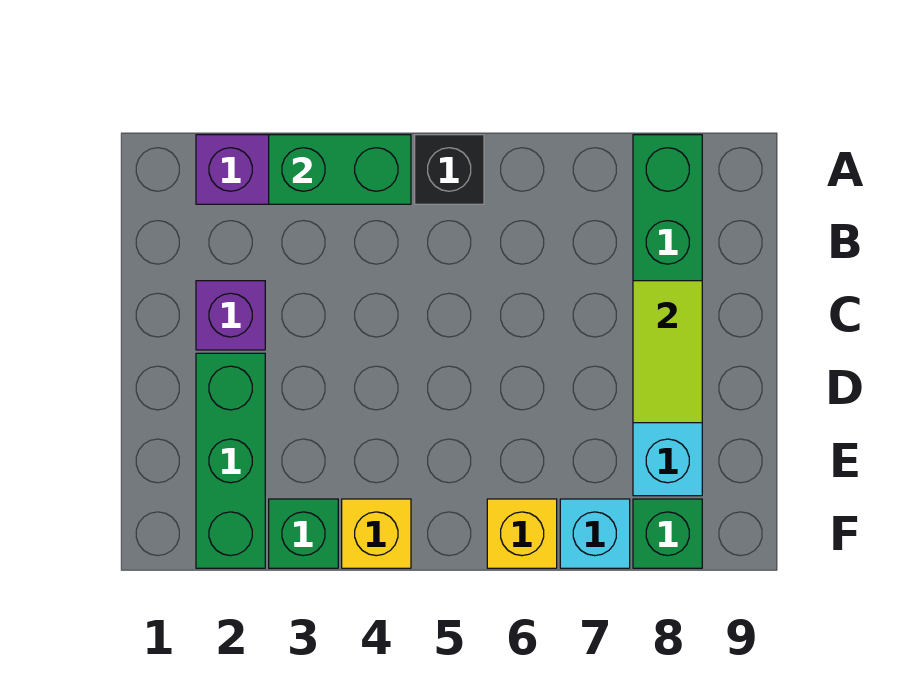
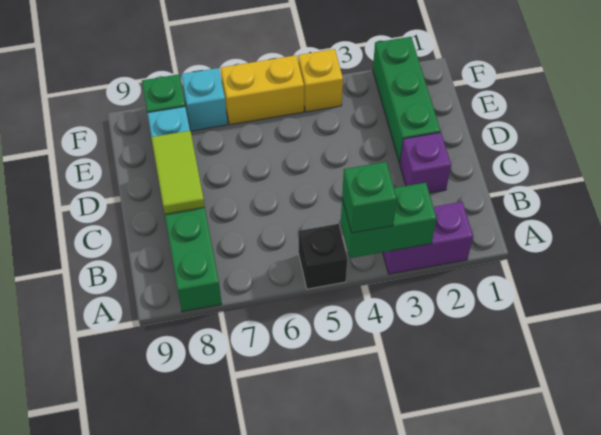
green 1x1 brick [269,499,338,568] -> green 1x1 brick moved to [342,162,397,233]
yellow 1x1 brick [487,499,557,568] -> yellow 1x2 brick [221,55,304,125]

